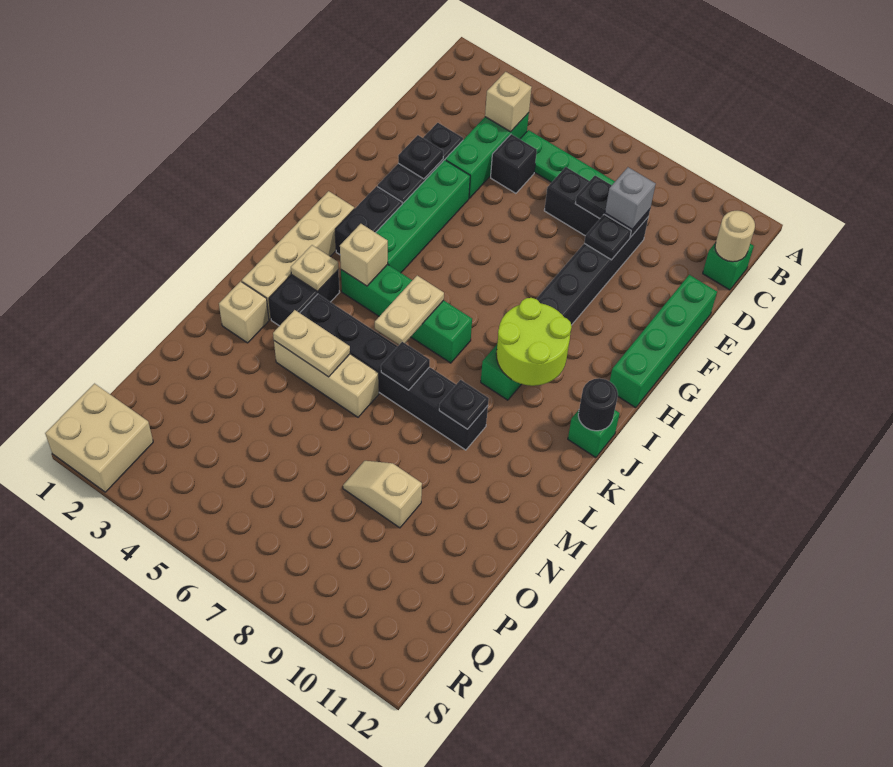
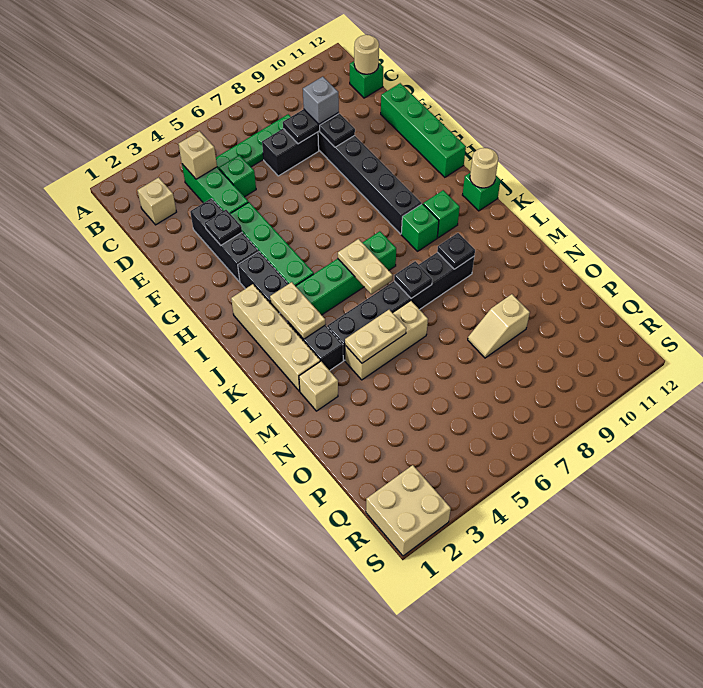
black 1x1 brick [491,134,537,193] -> green 1x1 brick [219,155,256,197]
lime 2x2 round brick [496,298,572,386] -> none
tan 1x1 brick [340,224,388,286] -> tan 1x1 brick moved to [138,178,176,225]
none -> green 1x1 brick [423,190,460,238]
black 1x1 round brick [578,378,618,431] -> tan 1x1 round brick [470,148,498,188]
tan 1x1 plate [291,245,338,291] -> tan 1x2 plate [270,282,326,339]

